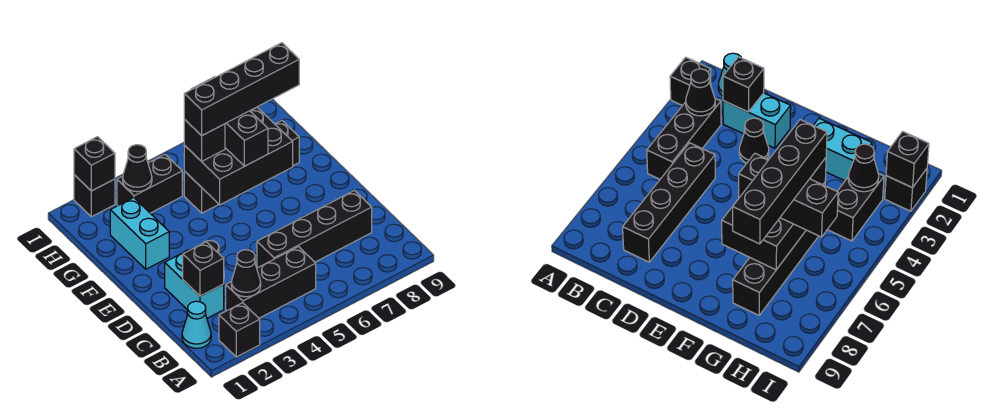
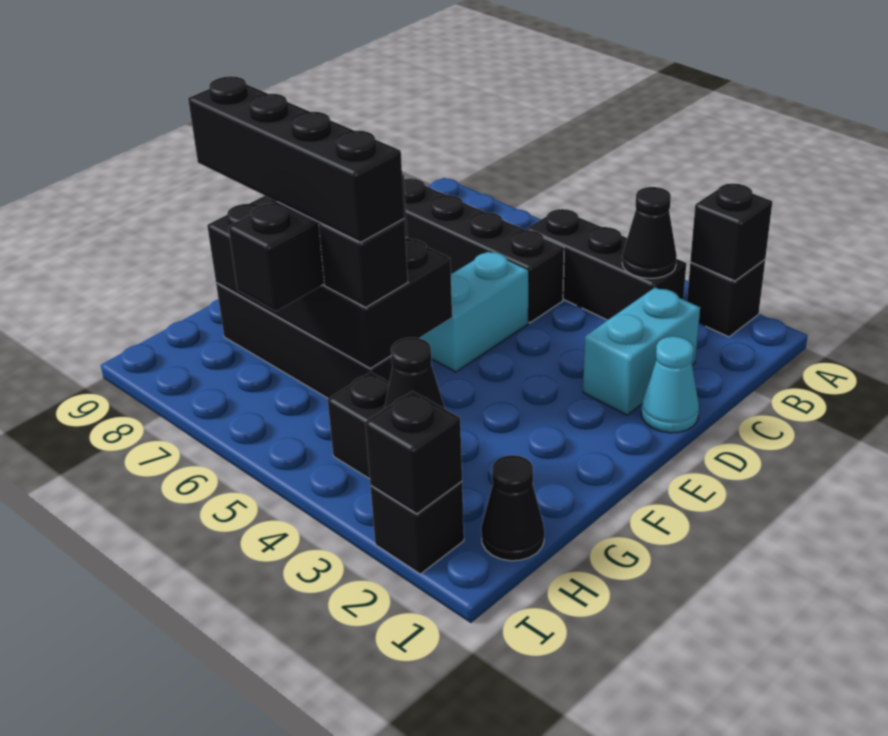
cyan 1x1 cone [182,301,211,348] -> cyan 1x1 cone moved to [641,336,699,433]
black 1x1 brick [183,242,224,296] -> black 1x1 brick moved to [690,184,773,281]
black 1x1 cone [739,118,769,163] -> black 1x1 cone moved to [481,455,544,561]
cyan 1x2 brick [110,198,169,269] -> cyan 1x2 brick moved to [420,251,529,372]
black 2x3 brick [184,107,293,205] -> black 2x4 brick [207,196,452,368]

